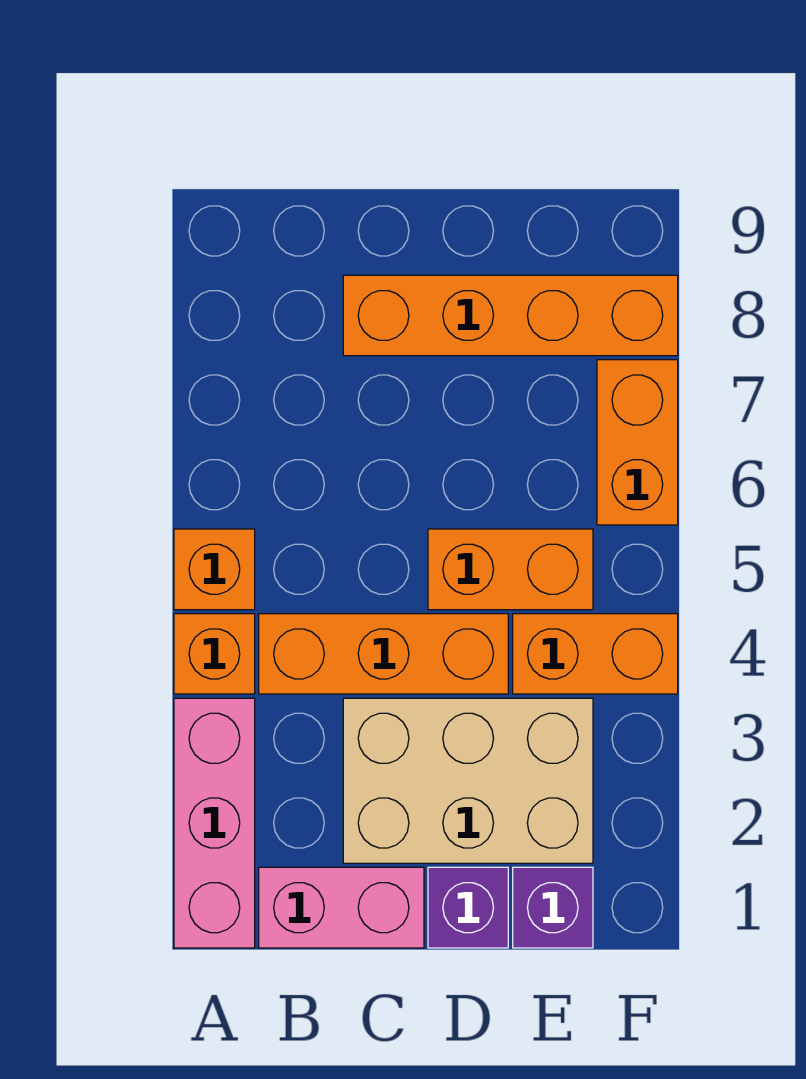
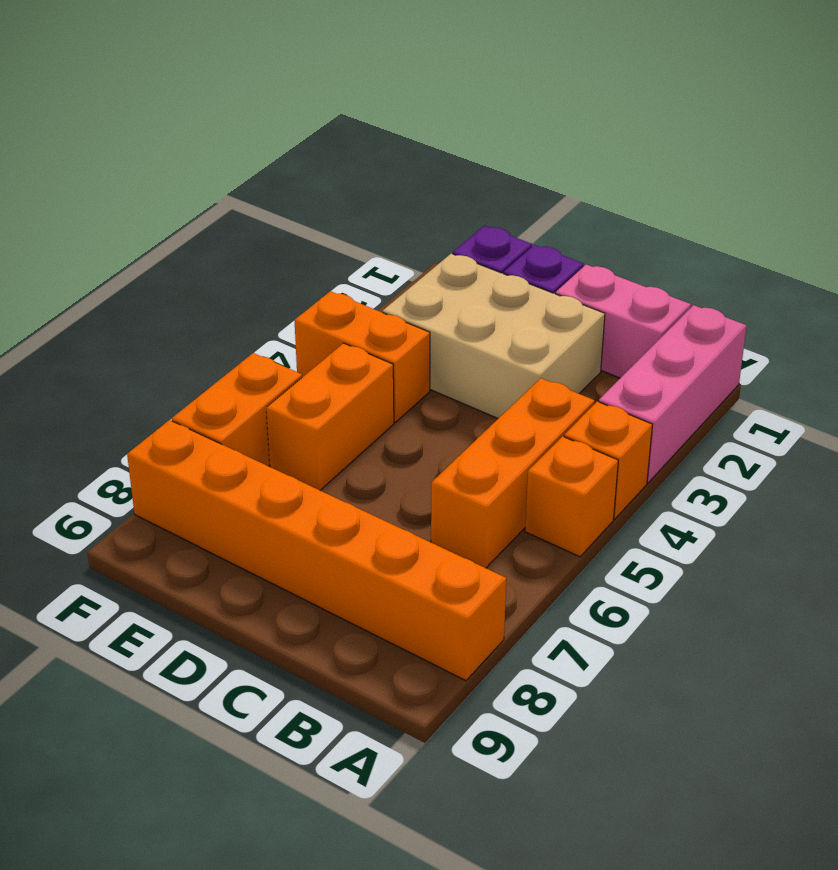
orange 1x3 brick [259,614,508,694] -> orange 1x3 brick turned to [431,378,594,568]
orange 1x4 brick [343,275,678,356] -> orange 1x6 brick [127,420,506,681]
orange 1x2 brick [428,529,593,610] -> orange 1x2 brick turned to [266,343,394,490]

